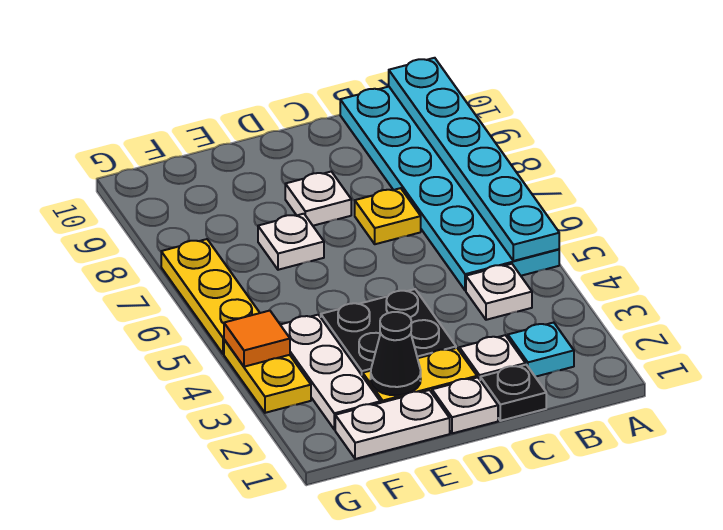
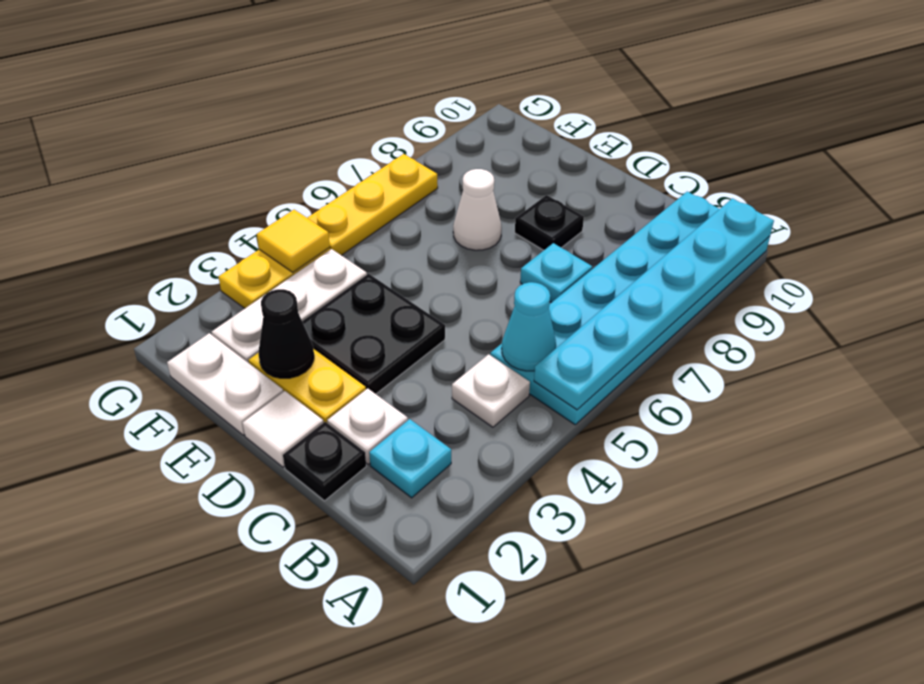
none -> cyan 1x1 cone [502,282,556,371]
yellow 1x1 plate [355,188,421,244] -> cyan 1x1 plate [520,243,592,302]
white 1x1 plate [432,377,498,433] -> white 1x1 tile [243,391,323,467]
white 1x1 plate [285,172,351,226] -> black 1x1 plate [515,195,584,250]
white 1x1 plate [258,214,324,270] -> white 1x1 cone [453,169,502,250]
orange 1x1 tile [224,311,290,367] -> yellow 1x1 tile [257,210,330,272]

